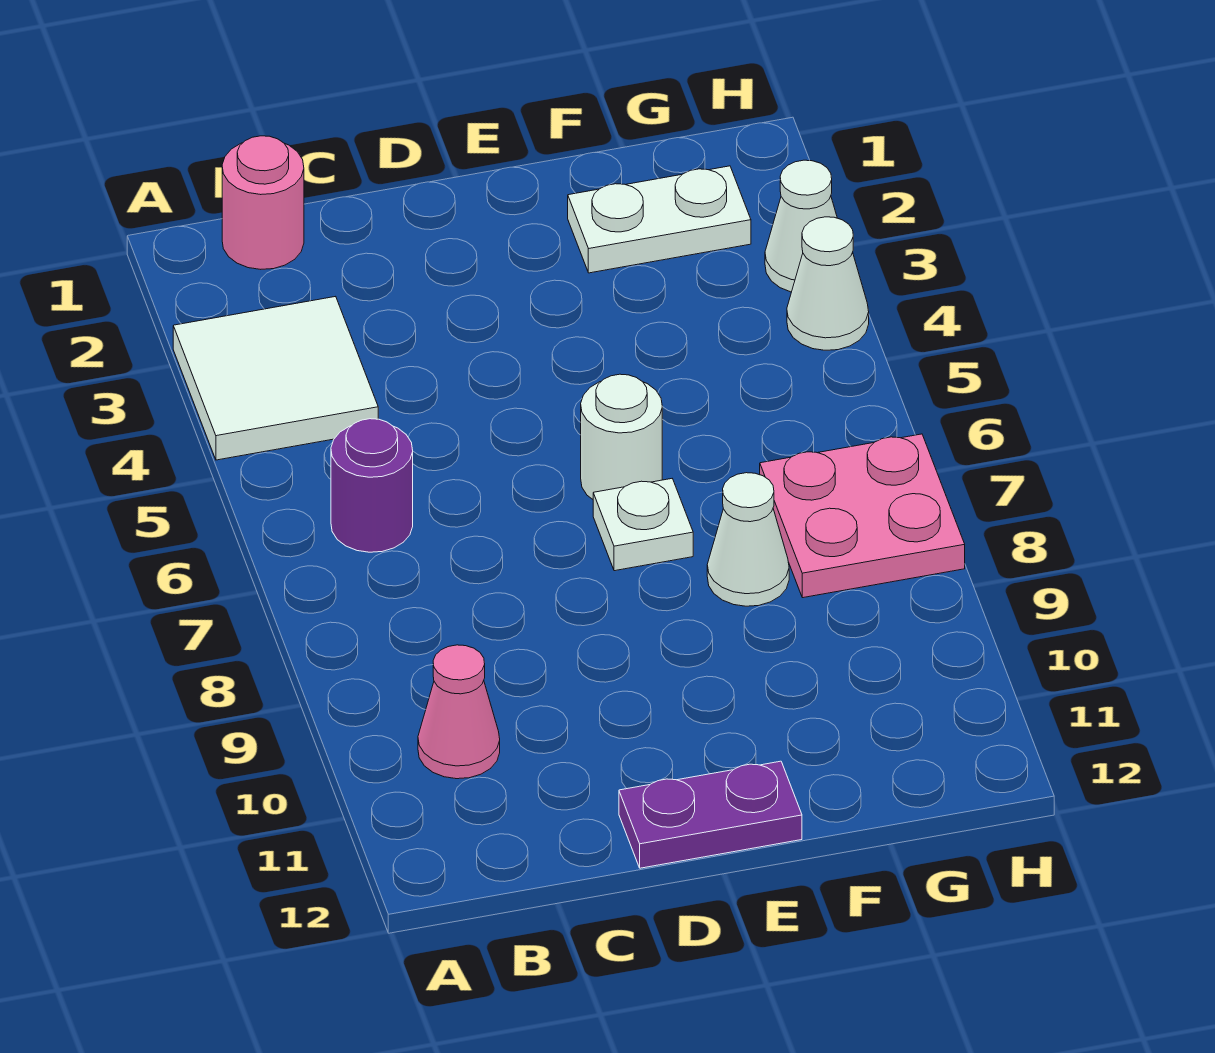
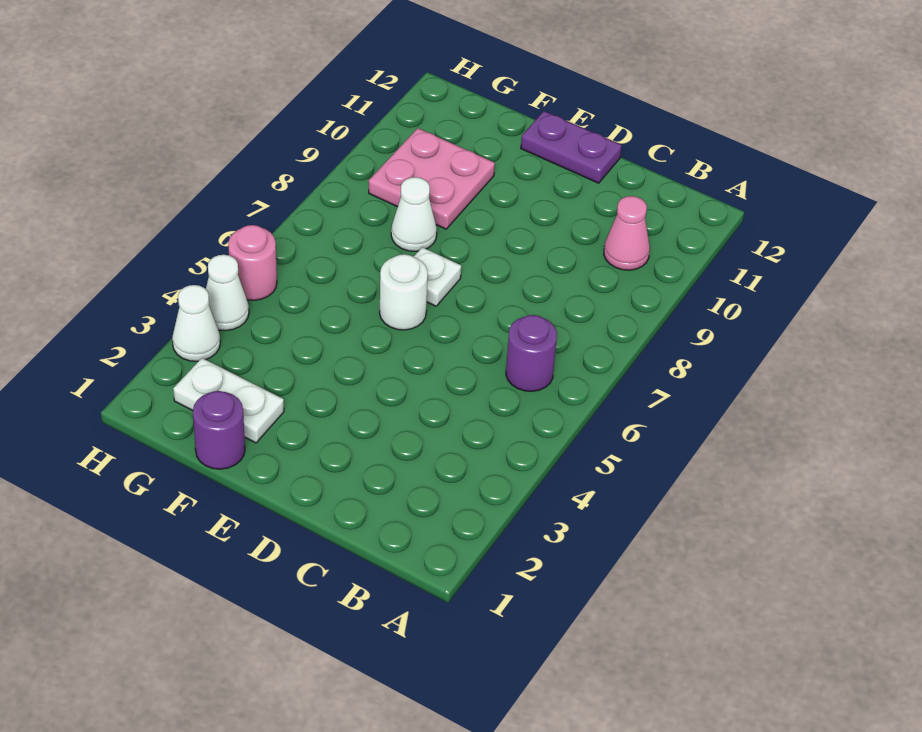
white 2x2 tile [173,296,378,460] -> none
pink 1x1 round brick [222,136,304,269] -> pink 1x1 round brick moved to [228,225,277,300]
none -> purple 1x1 round brick [193,391,245,469]
pink 2x2 plate [760,434,965,598] -> pink 2x2 plate moved to [369,128,495,229]

